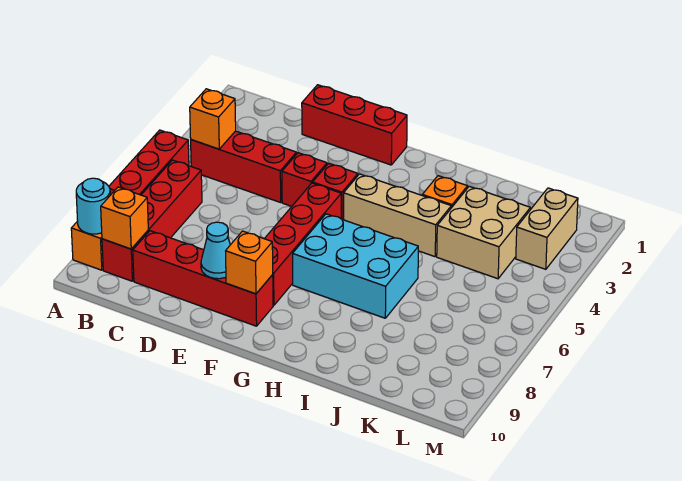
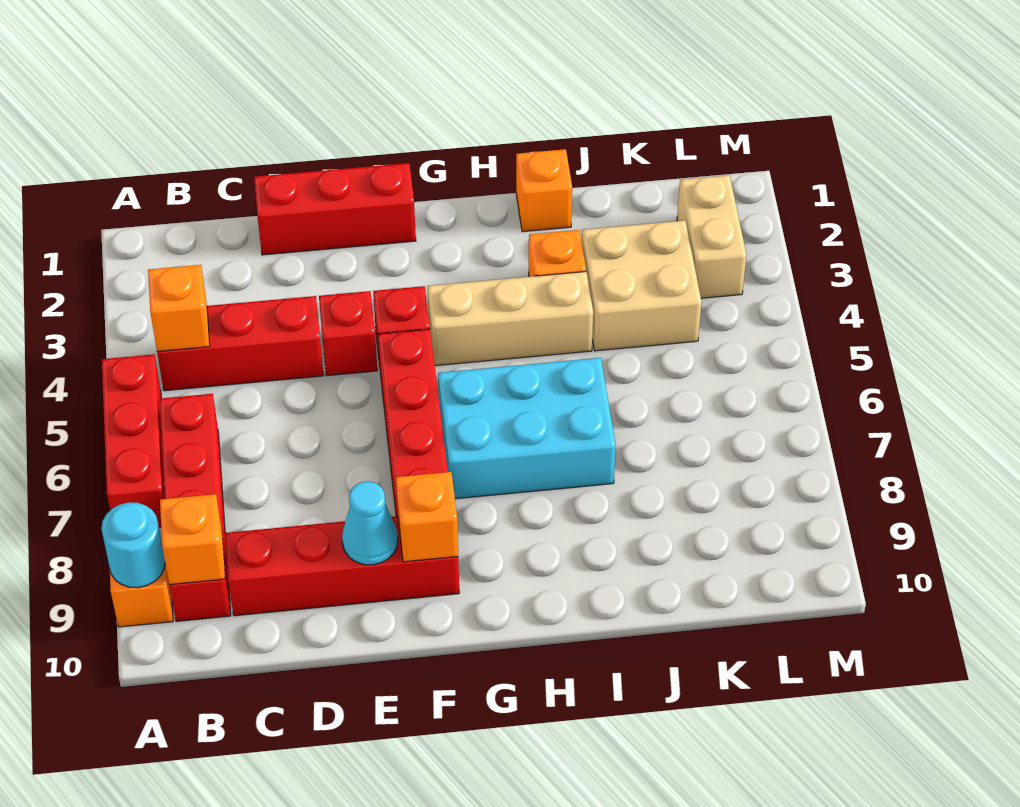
none -> orange 1x1 brick [516,149,572,232]

